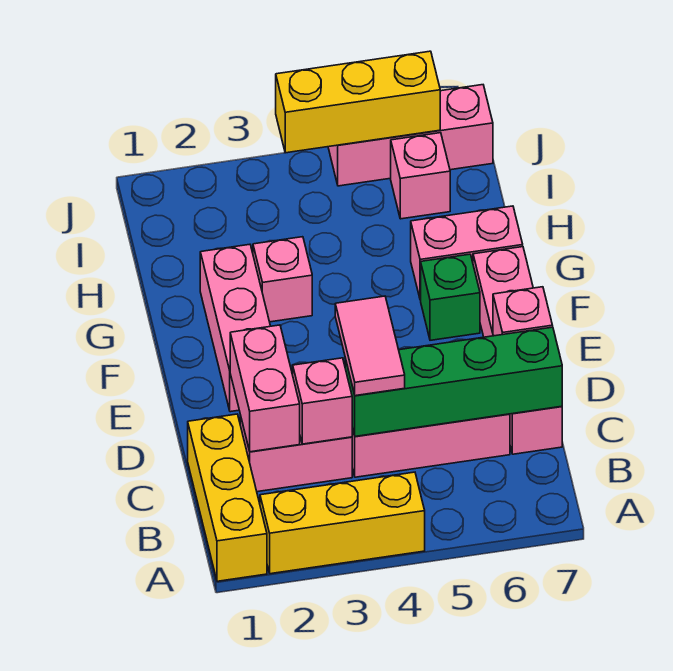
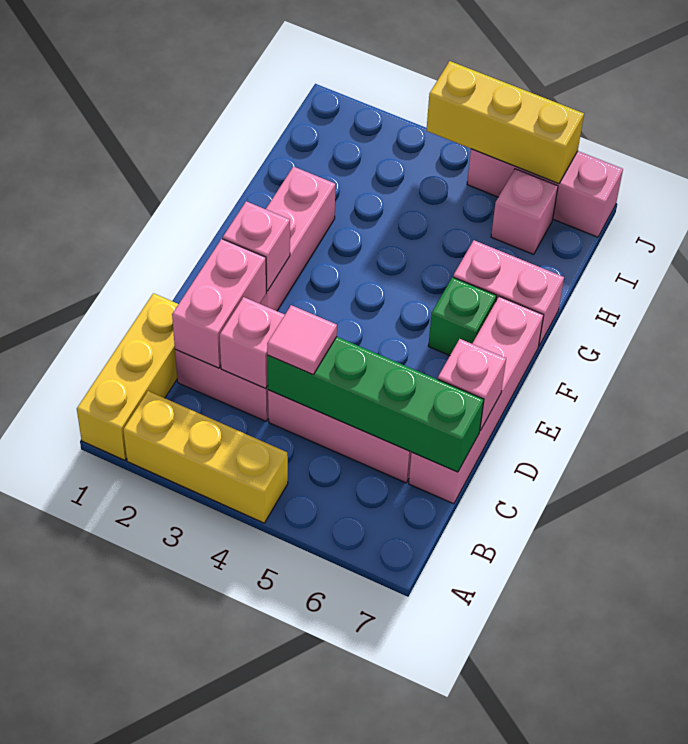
pink 1x2 tile [335,296,405,396] -> pink 1x1 tile [267,305,337,375]
pink 1x1 brick [253,237,312,322] -> pink 1x1 brick moved to [223,201,290,291]

